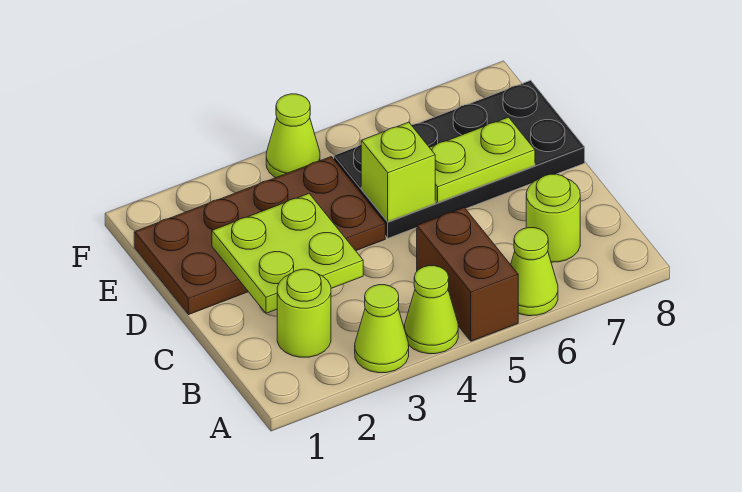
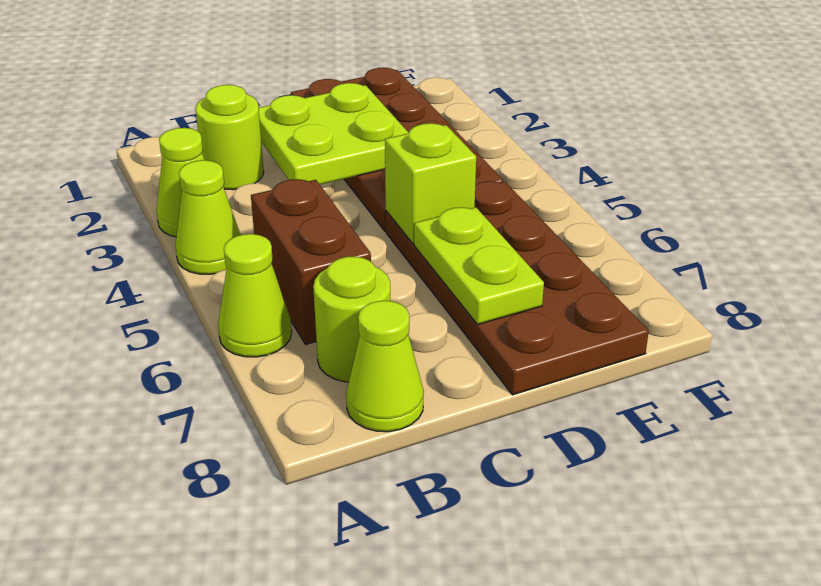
brown 1x2 brick [417,208,518,341] -> brown 1x2 brick turned to [251,179,371,344]
black 2x4 plate [334,80,585,238] -> brown 2x4 plate [386,181,649,395]
lime 1x1 cone [266,94,320,178] -> lime 1x1 cone moved to [346,301,424,432]

